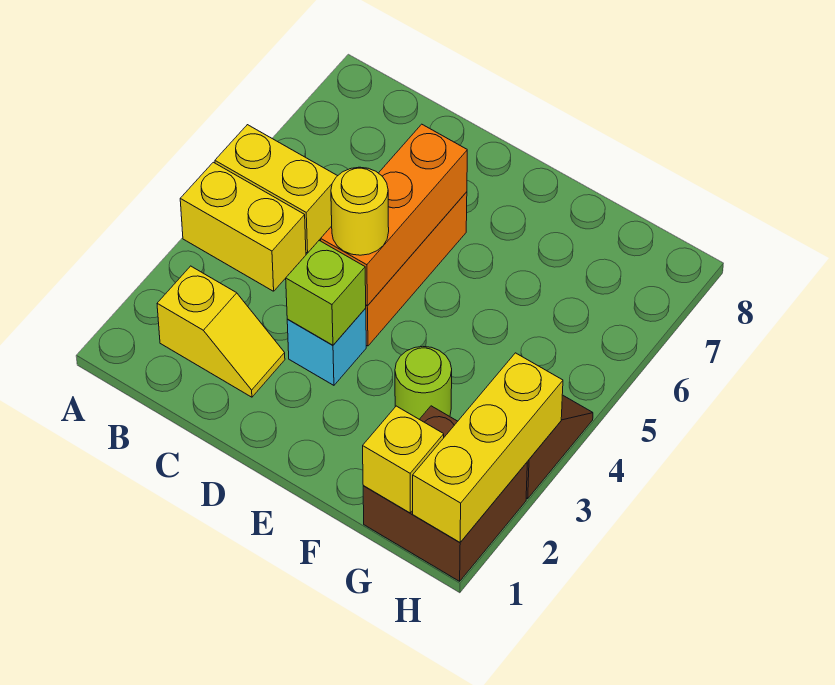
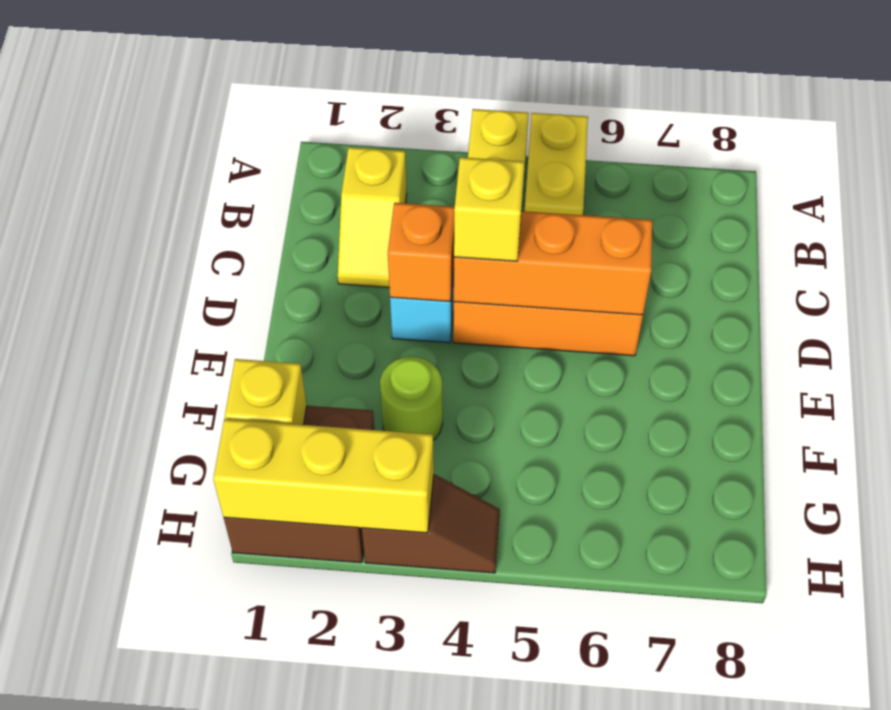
lime 1x1 brick [286,241,366,345] -> orange 1x1 brick [388,203,455,302]
yellow 1x1 round brick [331,167,389,255] -> yellow 1x1 brick [454,157,524,261]

